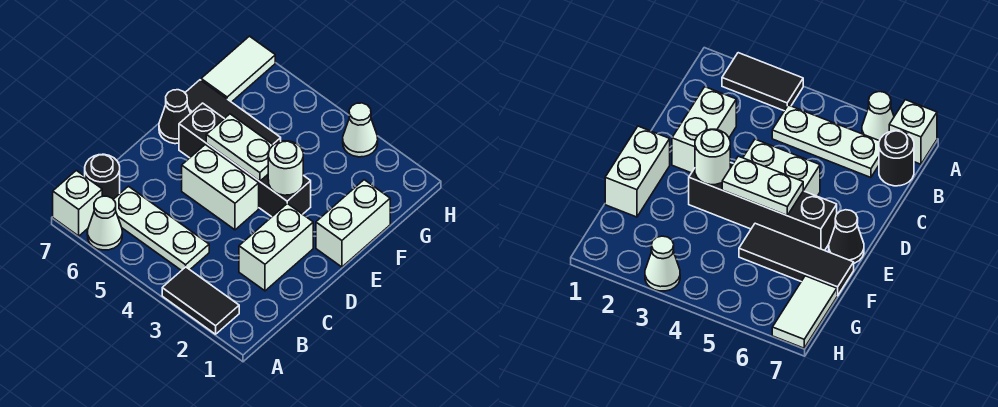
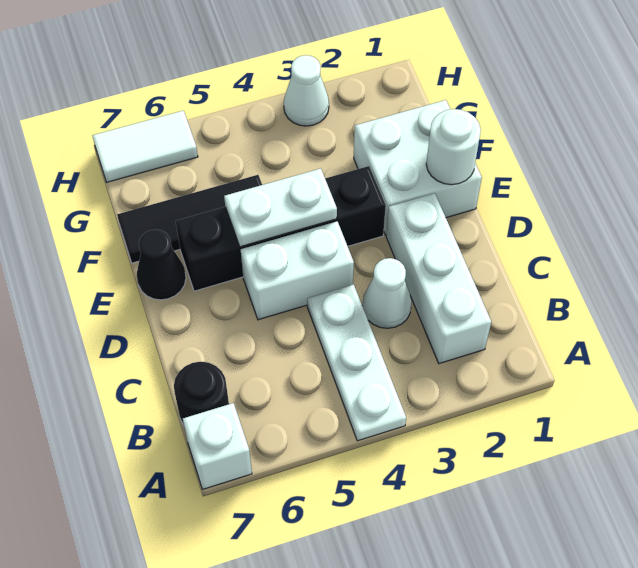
black 1x2 tile [162,267,239,334] -> none
white 1x1 cone [87,196,122,250] -> white 1x1 cone moved to [362,258,412,328]
white 1x3 plate [113,186,209,271] -> white 1x3 plate turned to [307,284,406,441]
white 1x2 brick [239,203,313,291] -> white 1x3 brick [386,193,491,364]
white 1x2 brick [316,180,390,267] -> white 2x2 brick [354,100,482,235]
white 1x1 round brick [268,141,303,195] -> white 1x1 round brick moved to [426,109,481,185]
white 1x2 tile [201,36,275,102] -> white 1x2 tile turned to [92,111,198,182]

